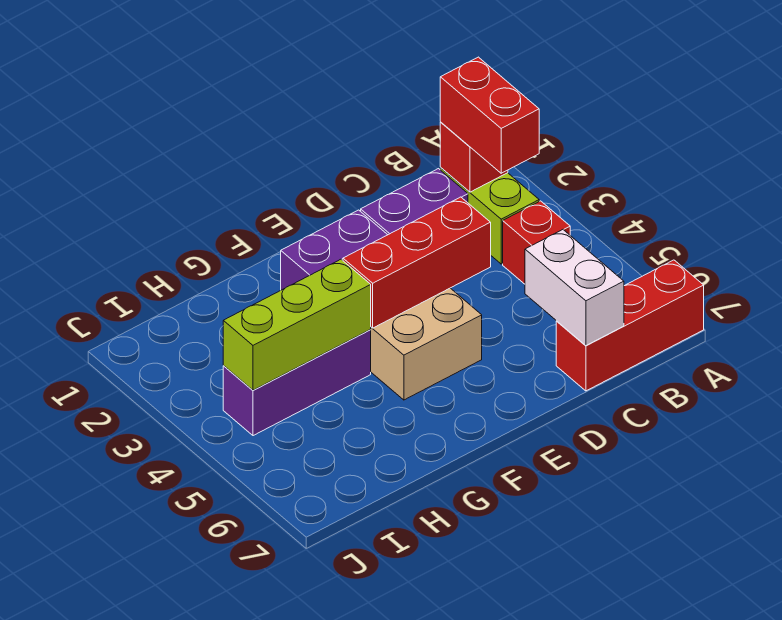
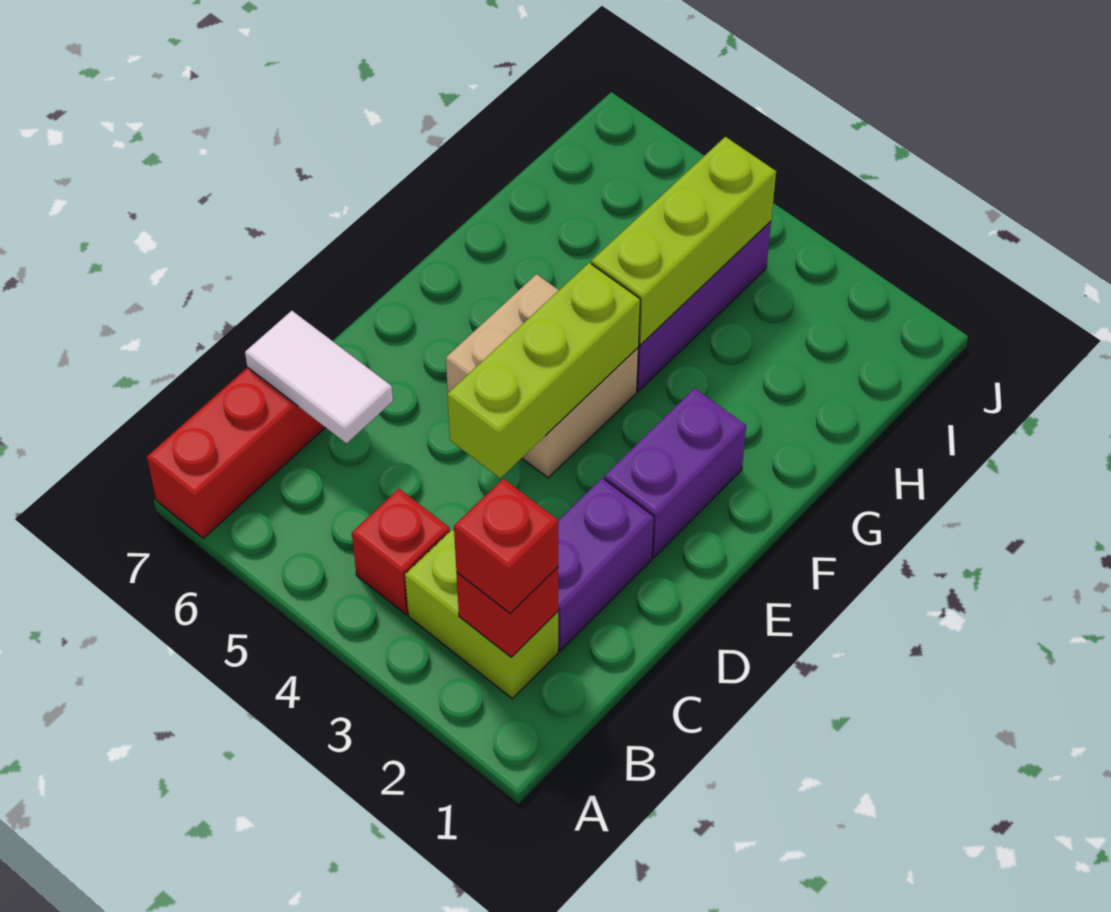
red 1x2 brick [440,57,539,173] -> red 1x1 brick [454,479,558,613]
white 1x2 brick [525,230,624,346] -> white 1x2 tile [245,311,393,443]
red 1x3 brick [343,197,491,328] -> lime 1x3 brick [447,263,640,478]

